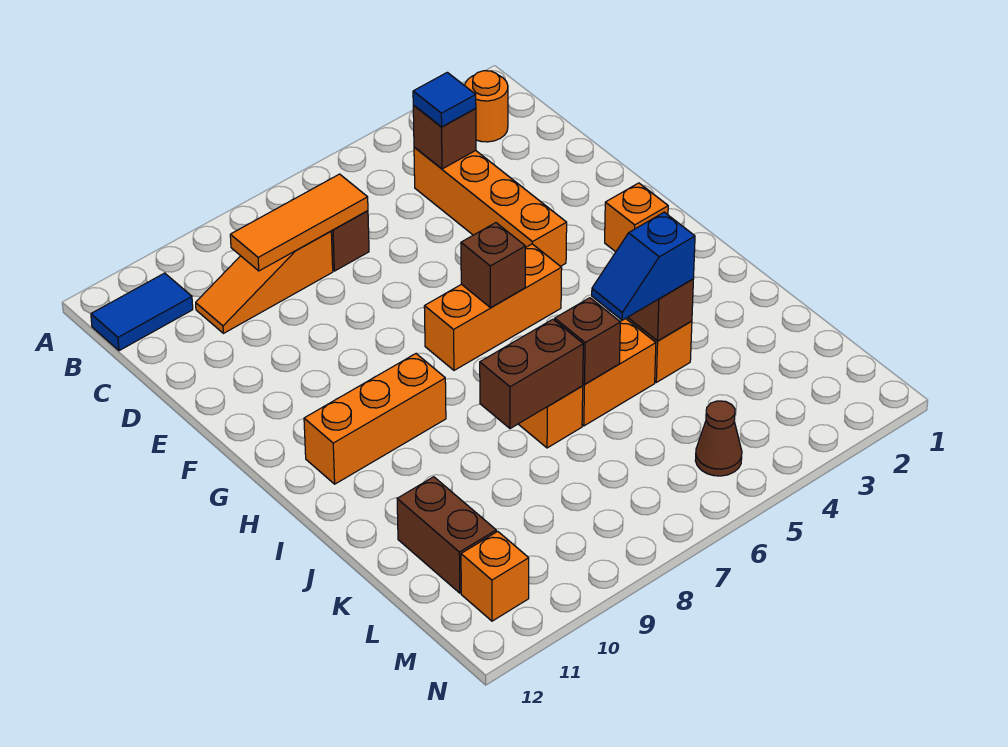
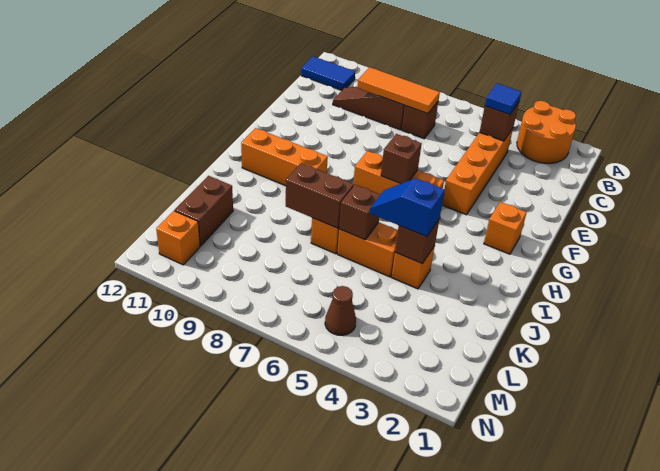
orange 1x1 round brick [465,71,508,142] -> orange 2x2 round brick [517,101,576,163]
orange 1x3 slope [196,231,333,333] -> brown 1x3 slope [333,87,405,130]

